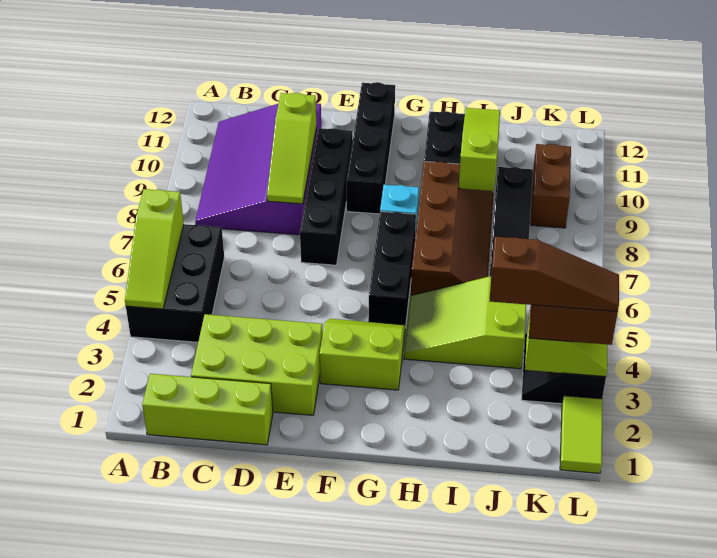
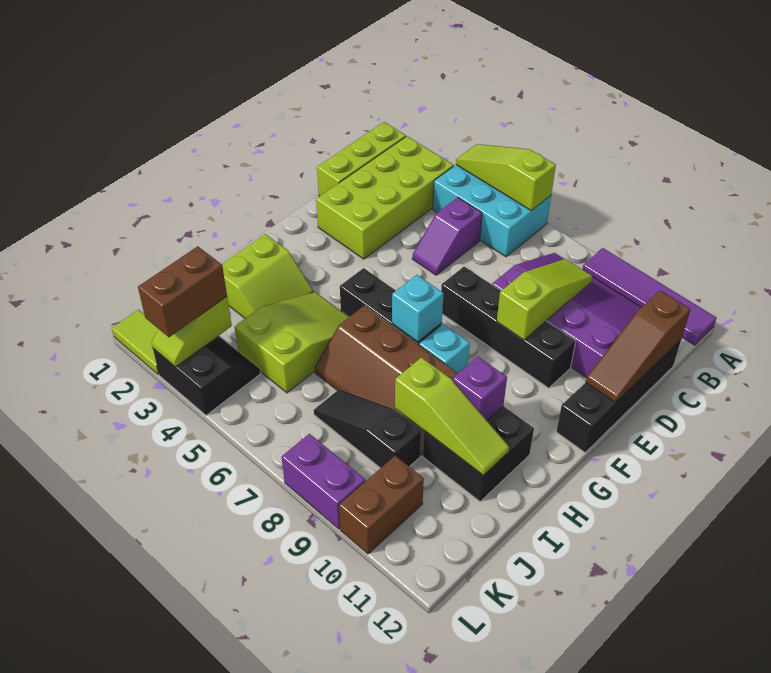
black 2x3 brick [126,224,224,342] -> cyan 2x3 brick [433,165,551,257]
none -> purple 1x4 tile [582,248,716,345]
lime 2x3 brick [191,314,323,415] -> lime 2x4 brick [316,136,454,259]
none -> purple 1x2 slope [412,198,482,275]
lime 1x3 slope [267,93,316,204] -> lime 1x3 slope turned to [497,259,592,340]
lime 2x2 slope [320,319,405,390] -> lime 2x2 slope moved to [222,234,314,318]
black 1x4 brick [347,82,395,214] -> black 1x4 brick turned to [556,340,681,452]
none -> cyan 1x1 brick [392,275,444,342]
none -> purple 1x1 brick [452,357,507,420]
brown 1x3 slope [490,237,619,312] -> brown 1x3 slope moved to [586,290,690,402]
brown 1x2 brick [530,144,571,228] -> brown 1x2 brick turned to [339,456,424,554]
none -> purple 1x2 brick [282,434,365,529]

